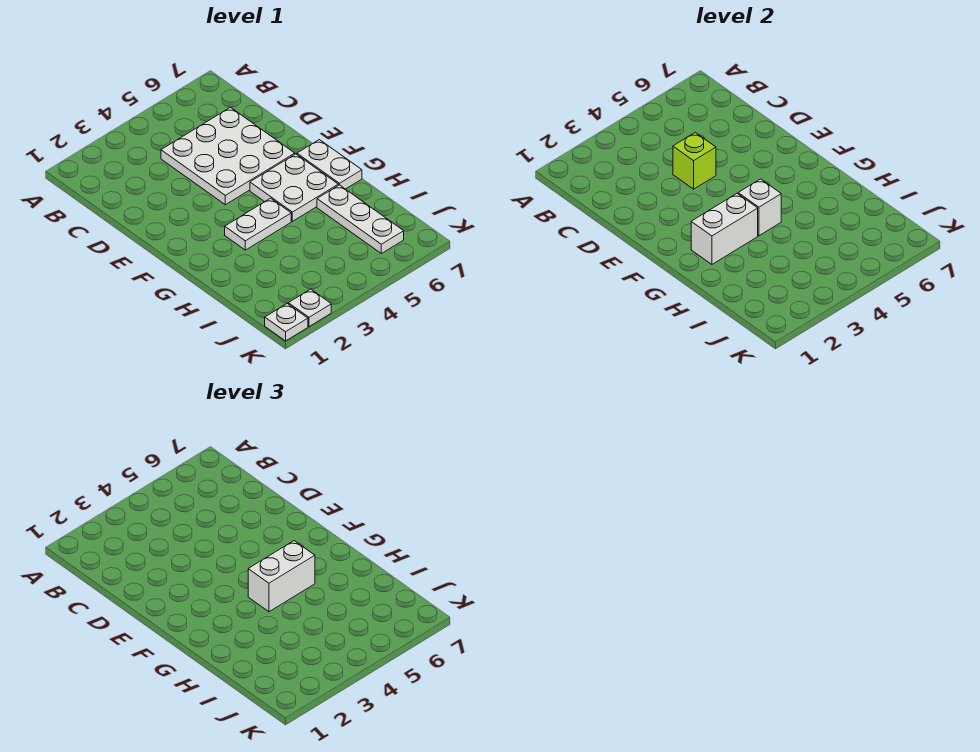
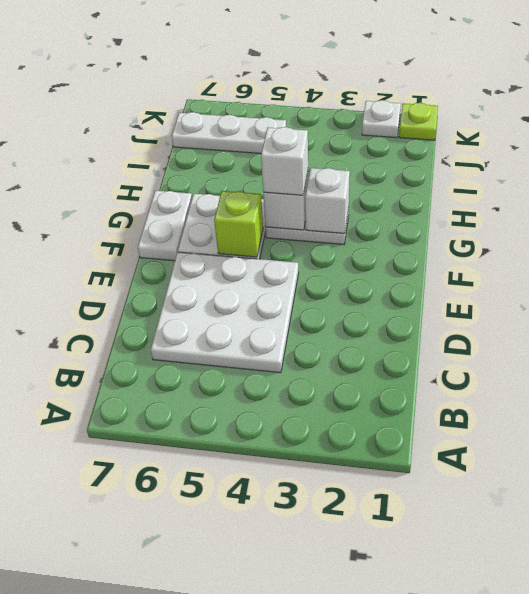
lime 1x1 brick [673,132,716,189] -> lime 1x1 brick moved to [214,191,263,257]
white 1x2 brick [691,194,758,264] -> white 1x1 brick [305,168,350,233]
white 1x2 brick [248,541,315,612] -> white 1x1 brick [261,127,308,195]
white 1x3 plate [317,185,404,253] -> white 1x3 plate turned to [172,112,286,153]
white 1x1 plate [265,303,308,341] -> lime 1x1 plate [399,103,438,140]

